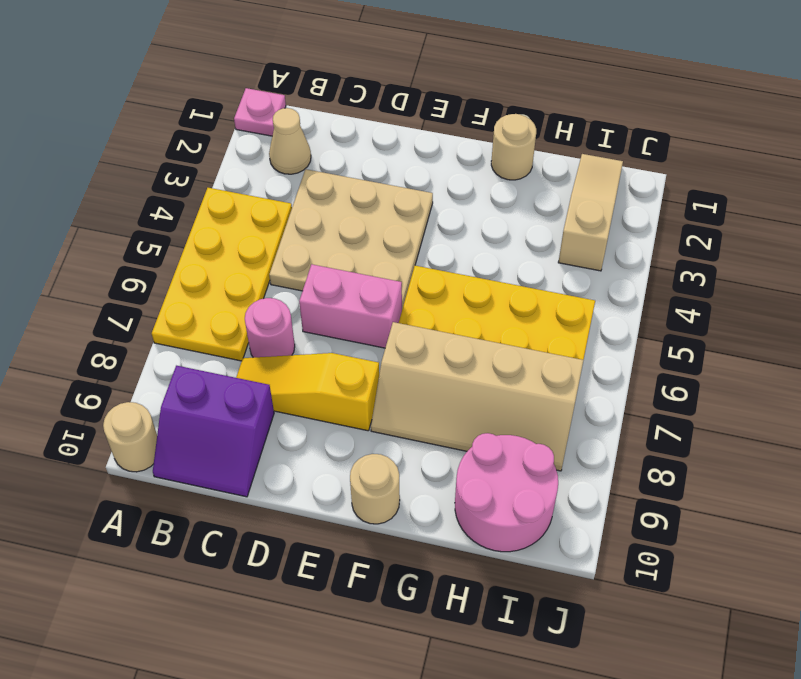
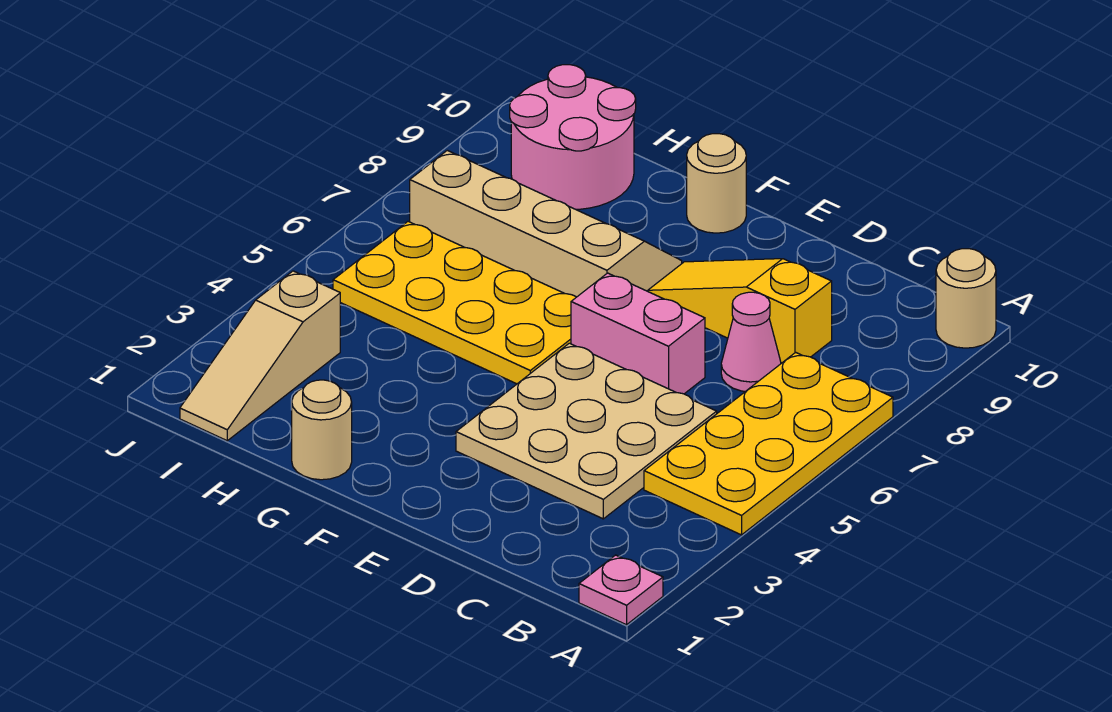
tan 1x1 cone [269,108,311,174] -> none
purple 2x2 slope [153,366,274,497] -> none
pink 1x1 round brick [245,298,295,358] -> pink 1x1 cone [721,292,781,391]
yellow 1x3 slope [236,353,379,431] -> yellow 1x3 slope turned to [648,259,832,363]

